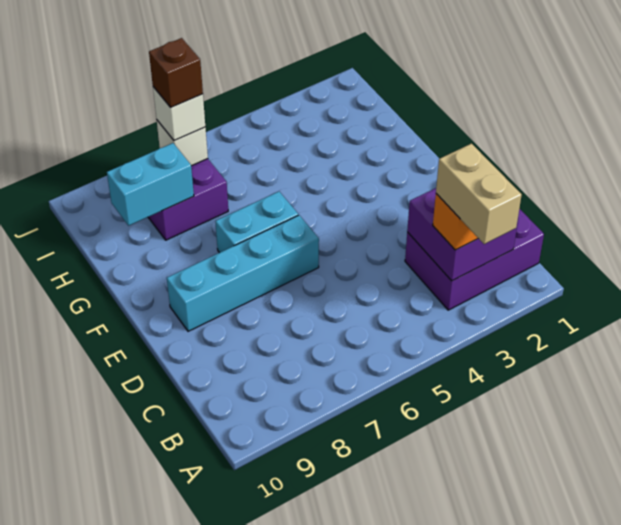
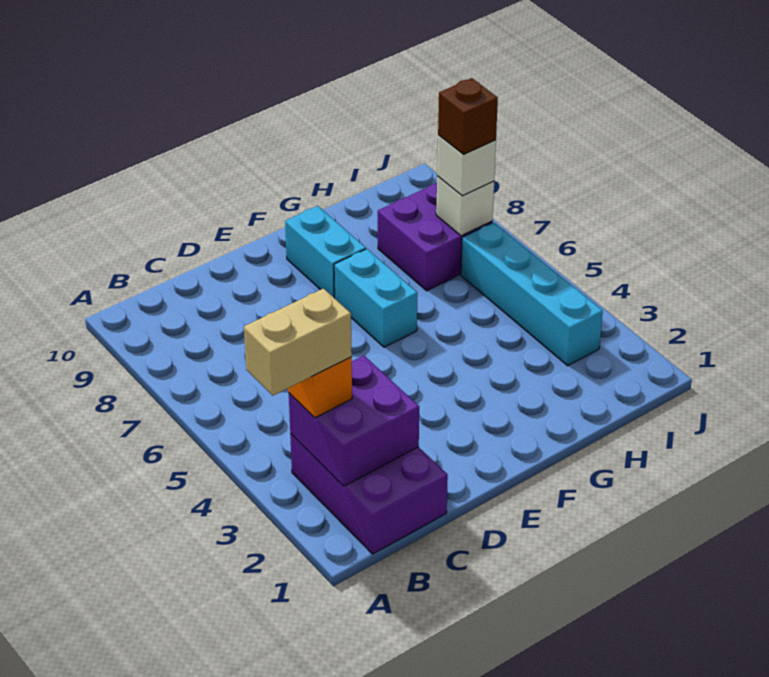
cyan 1x4 brick [167,215,319,331] -> cyan 1x4 brick moved to [461,222,603,366]
cyan 1x2 brick [107,143,194,226] -> cyan 1x2 brick moved to [285,206,366,298]

